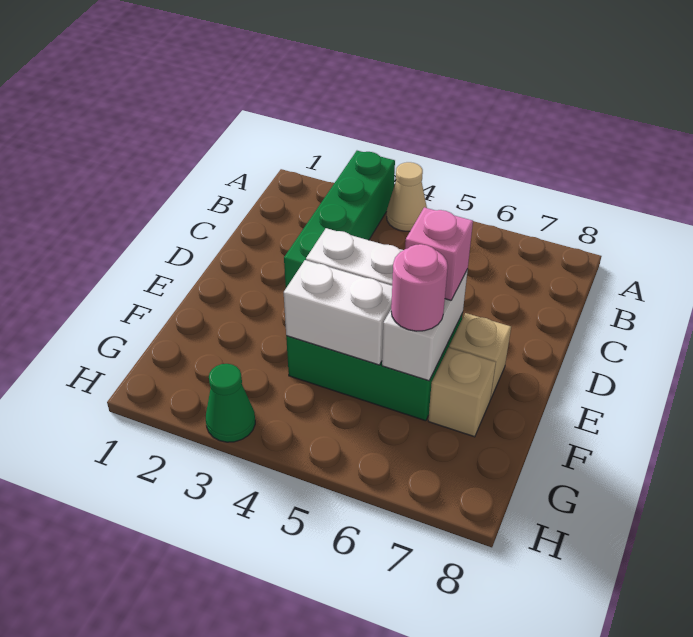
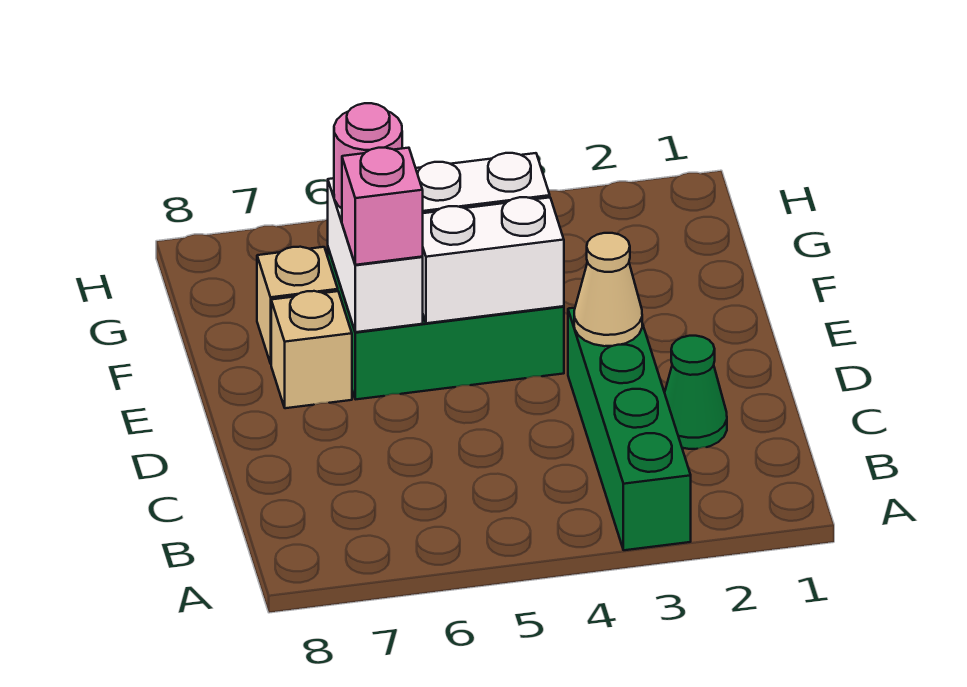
tan 1x1 cone [387,162,427,231] -> tan 1x1 cone moved to [574,233,642,346]
green 1x1 cone [206,364,255,442] -> green 1x1 cone moved to [665,336,727,449]

